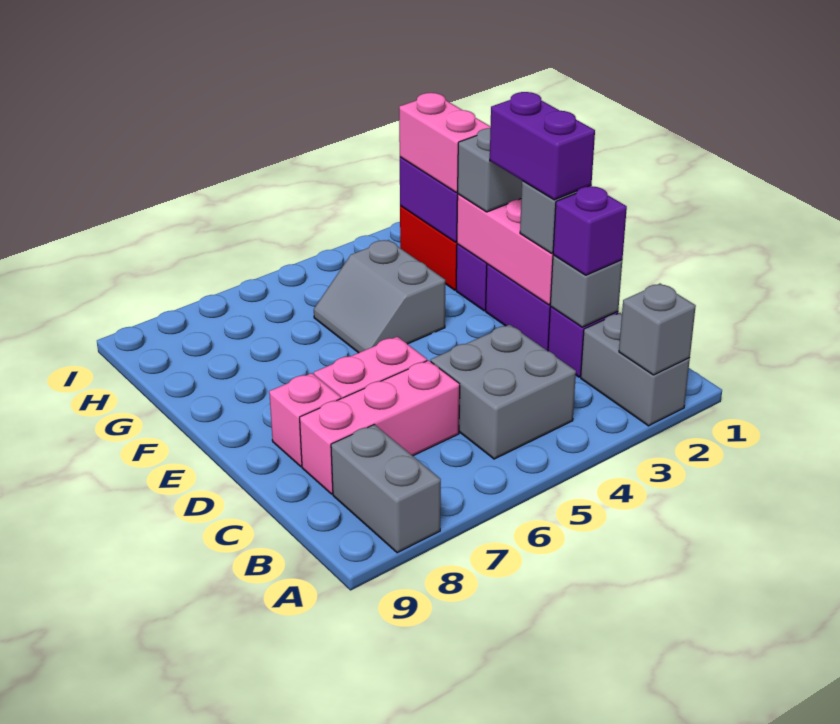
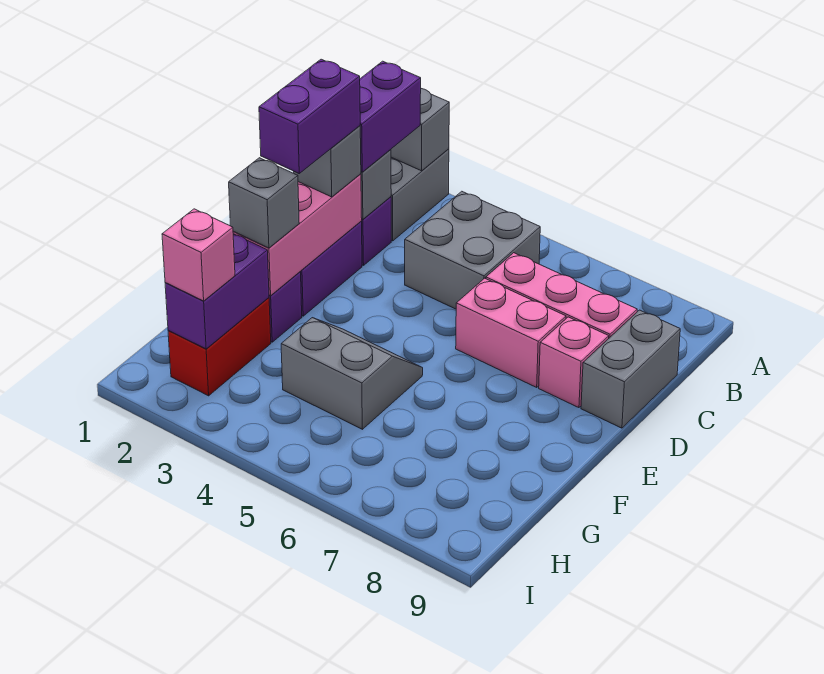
grey 1x2 brick [331,424,441,553] -> grey 1x2 brick moved to [581,310,680,428]
purple 1x1 brick [553,186,627,275] -> purple 1x2 brick [360,61,421,172]
grey 2x2 slope [314,240,445,353] -> grey 2x2 slope turned to [281,318,423,429]
pink 1x2 brick [399,93,491,193] -> pink 1x1 brick [162,209,235,301]

